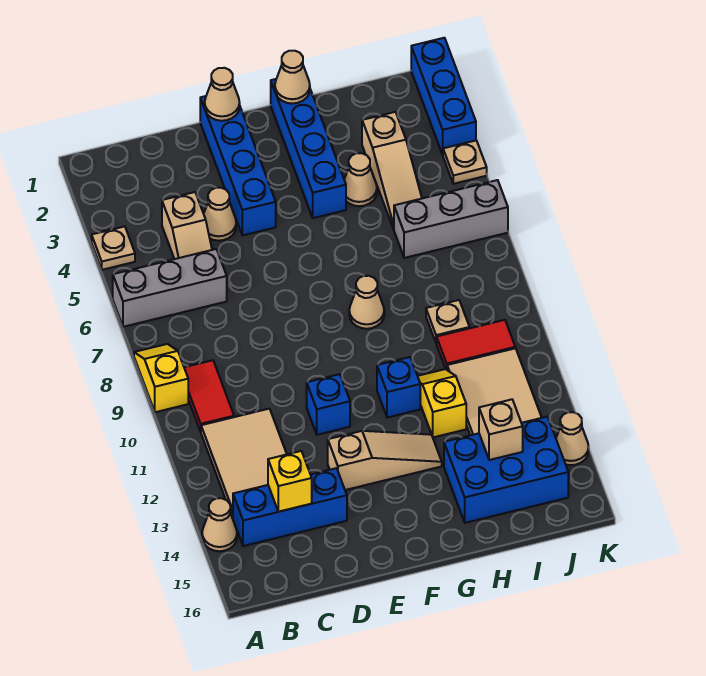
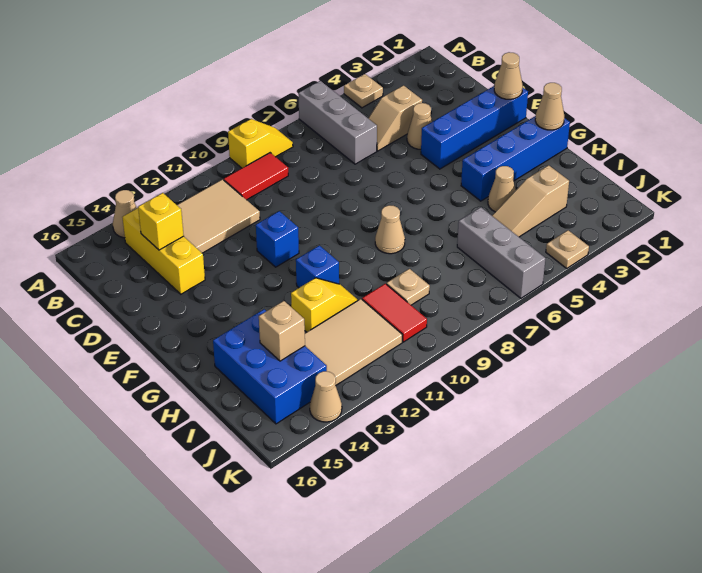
blue 1x3 brick [233,468,347,546] -> yellow 1x3 brick [122,208,205,294]
tan 1x3 slope [328,431,442,490] -> none
blue 1x3 brick [411,38,476,155] -> none

